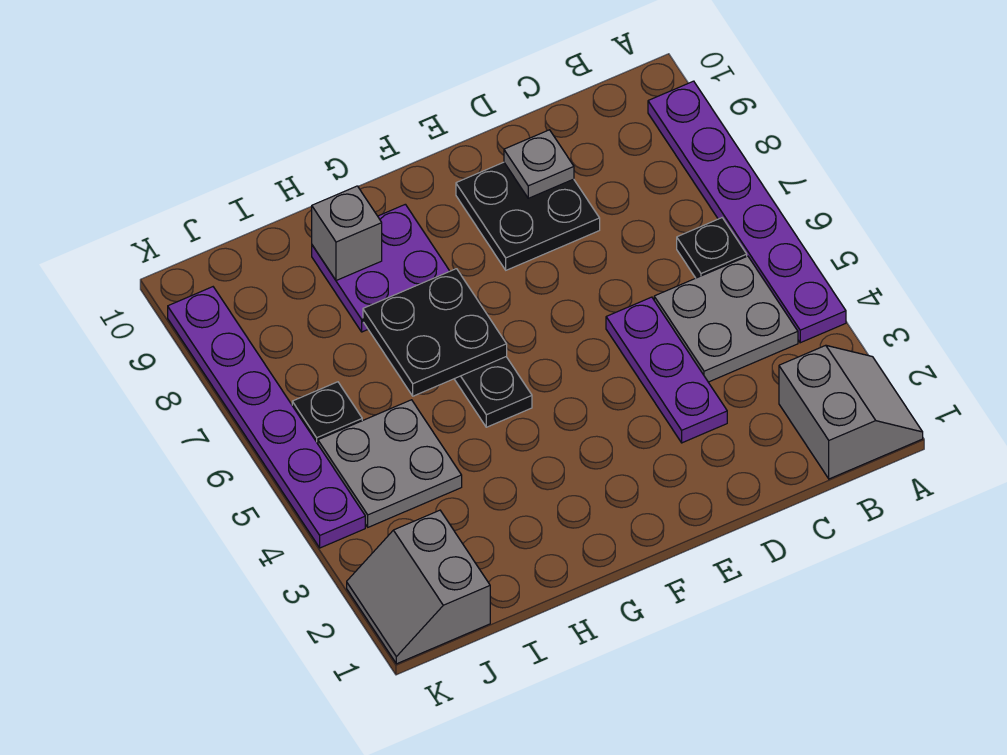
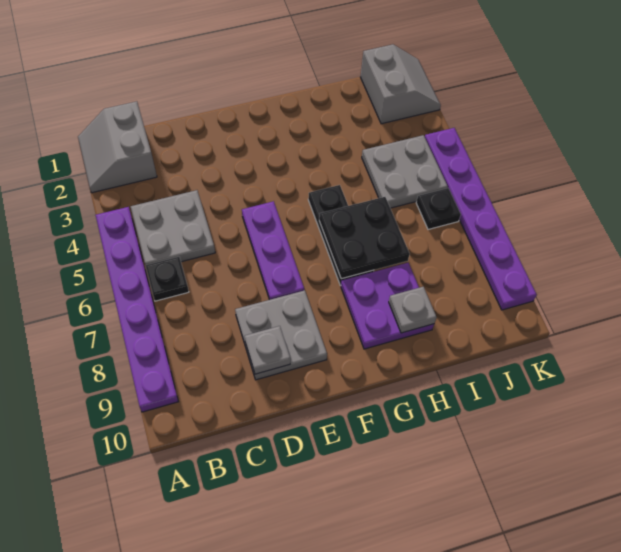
purple 1x3 plate [606,297,727,443] -> purple 1x3 plate moved to [242,201,304,300]
black 2x2 plate [456,162,600,270] -> grey 2x2 plate [235,290,327,380]
grey 1x1 brick [312,186,382,280] -> grey 1x1 plate [389,287,437,333]

